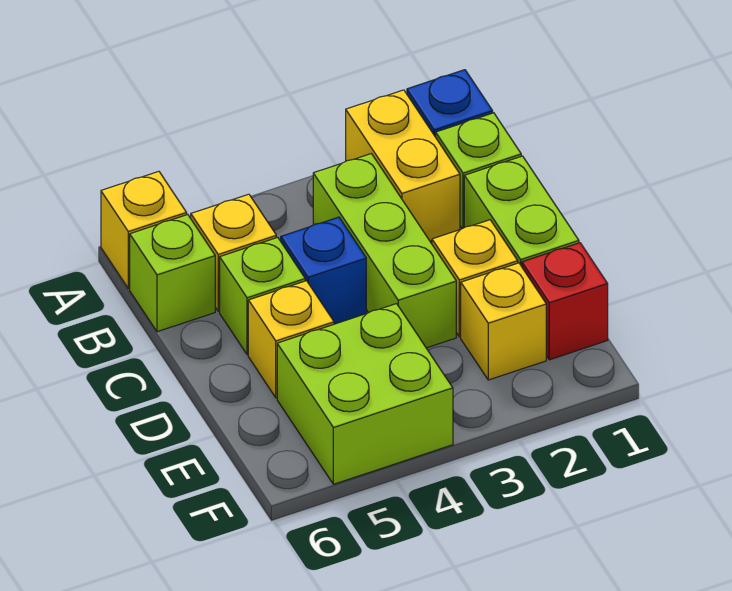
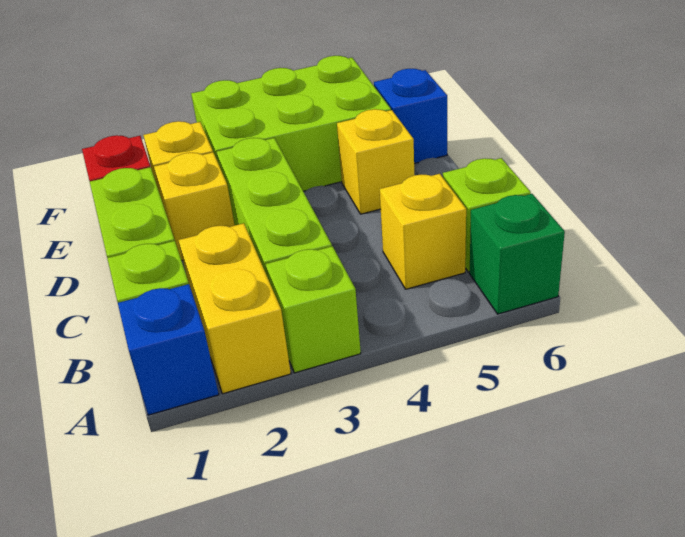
yellow 1x1 brick [101,171,187,288] -> green 1x1 brick [470,194,565,314]
blue 1x1 brick [281,217,366,324] -> blue 1x1 brick moved to [374,69,447,164]
lime 1x1 brick [220,237,305,355] -> lime 1x1 brick moved to [266,246,361,373]
lime 2x2 brick [277,304,453,484] -> lime 2x3 brick [191,56,391,191]

